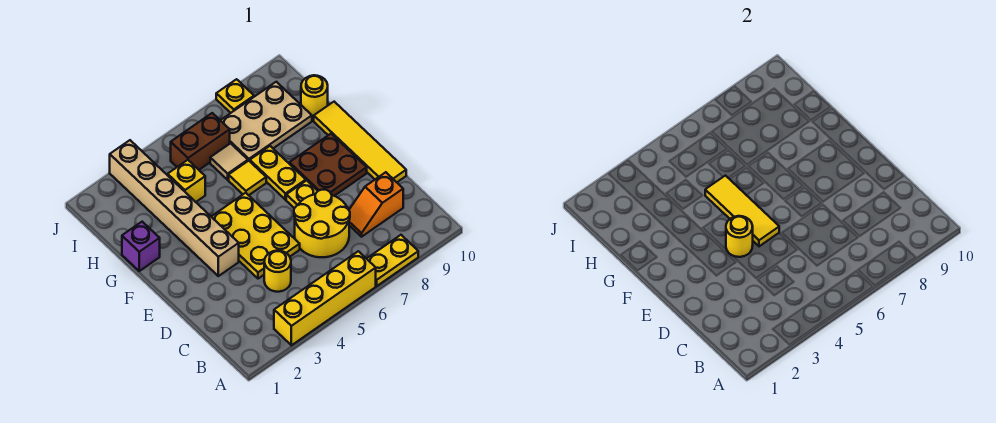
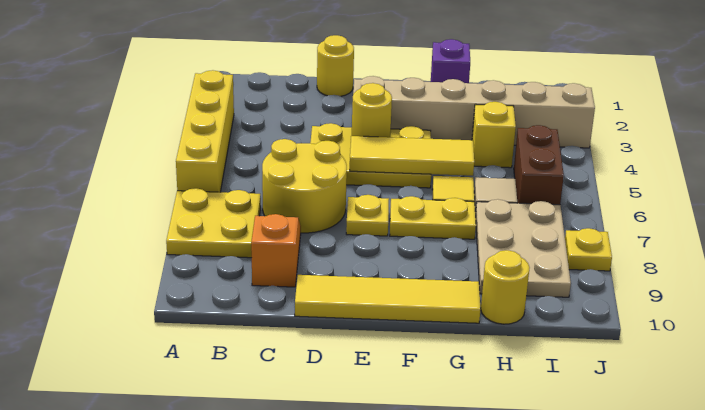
yellow 1x2 plate [367,235,418,286] -> yellow 2x2 plate [166,188,261,258]
yellow 1x1 round brick [264,251,291,292] -> yellow 1x1 round brick moved to [317,35,354,96]
brown 2x2 plate [289,134,367,196] -> none

